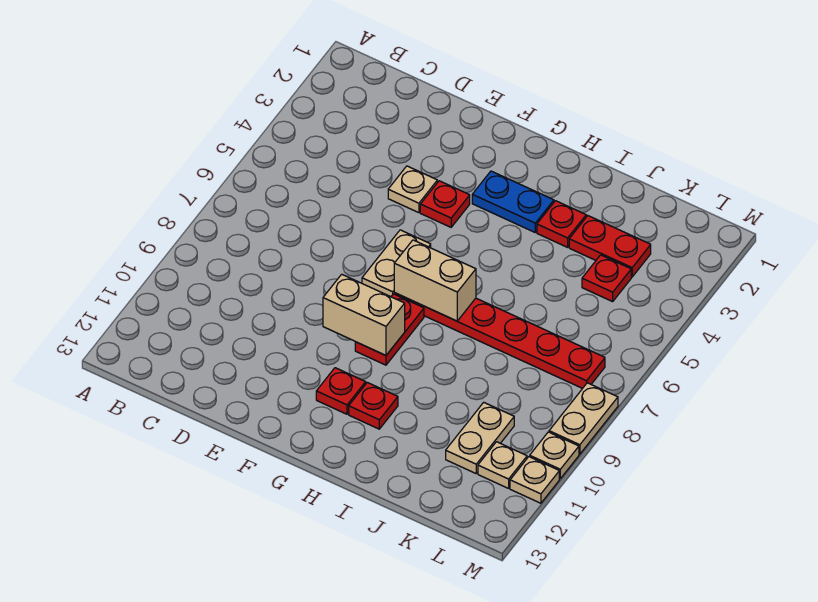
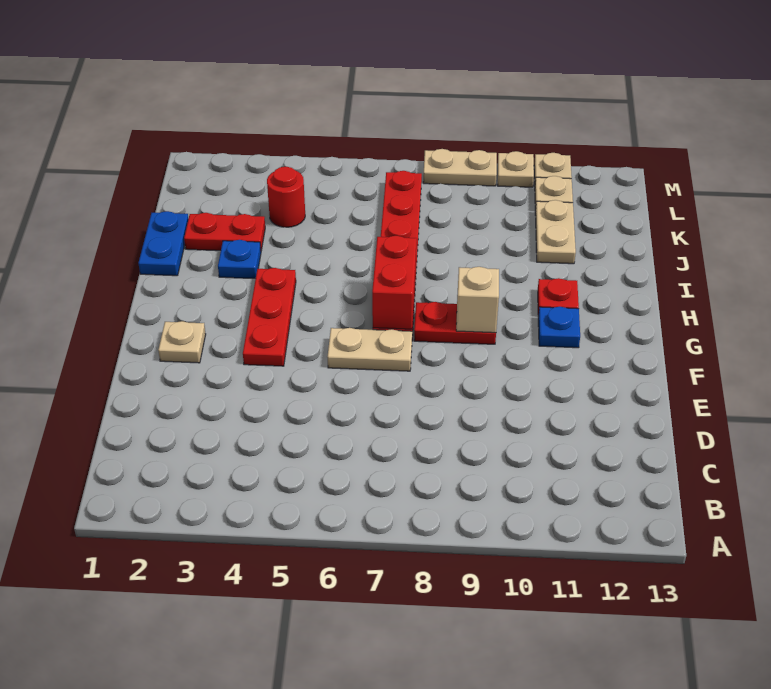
tan 1x1 plate [388,166,437,213] -> tan 1x1 plate moved to [158,321,206,363]
red 1x1 plate [420,181,470,227] -> red 1x3 plate [243,268,296,366]
tan 1x2 brick [323,274,405,355] -> tan 1x1 brick [456,267,499,333]
blue 1x2 plate [472,171,554,232] -> blue 1x2 plate moved to [138,211,189,276]
tan 1x2 brick [394,240,476,321] -> red 1x2 brick [372,236,416,329]
red 1x1 plate [316,368,366,414] -> blue 1x1 plate [538,307,580,348]
red 1x1 plate [537,201,586,247] -> blue 1x1 plate [218,240,261,279]
red 1x2 plate [569,216,651,277] -> red 1x2 plate turned to [184,213,265,251]
red 1x1 plate [582,255,631,302] -> red 1x1 round brick [267,167,305,227]
tan 1x2 plate [446,402,514,473] -> tan 1x2 plate turned to [535,200,576,264]

